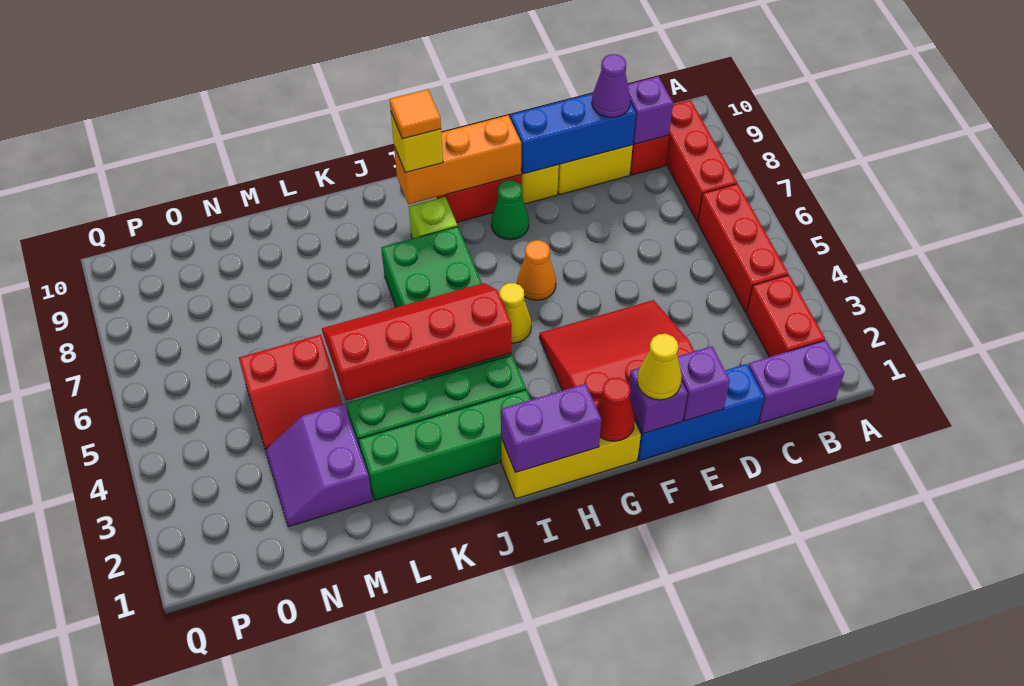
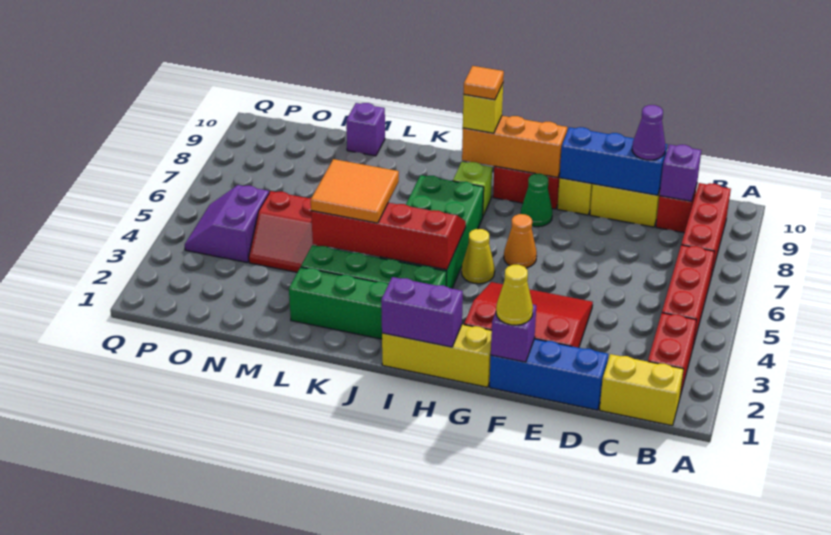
purple 1x2 brick [748,340,844,424] -> yellow 1x2 brick [600,354,684,426]
purple 1x1 brick [678,346,730,421] -> purple 1x1 brick moved to [346,103,385,156]
red 1x1 cone [596,378,635,441] -> none
none -> orange 2x2 tile [311,159,399,223]
purple 2x2 slope [265,404,372,527] -> purple 2x2 slope moved to [185,185,269,263]

